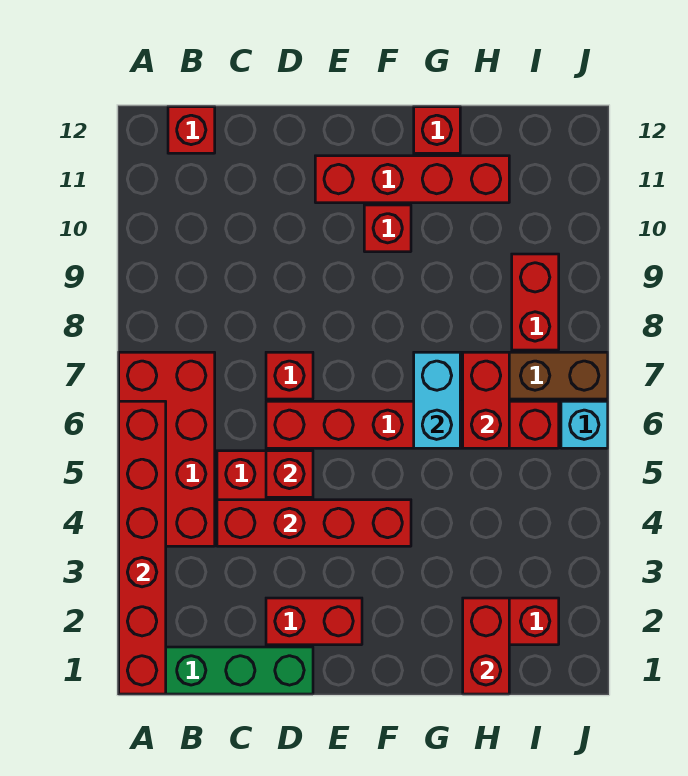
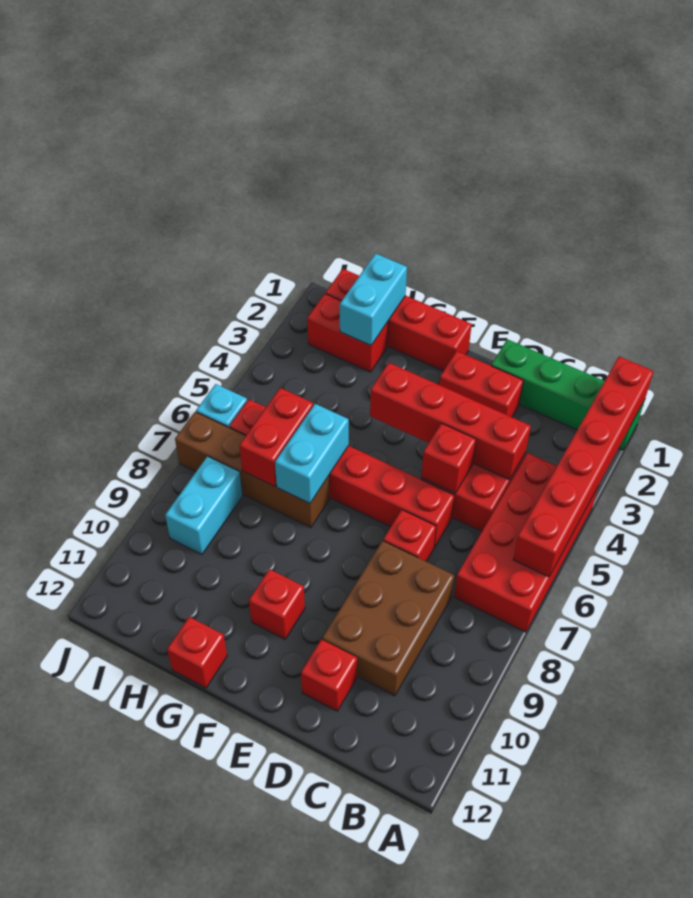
red 1x1 brick [168,107,215,153] -> red 1x1 brick moved to [301,640,357,711]
none -> brown 2x3 brick [322,541,454,696]
red 1x4 brick [315,156,509,203] -> red 1x4 brick moved to [326,269,472,371]
red 1x2 brick [463,598,509,694] -> cyan 1x2 brick [340,254,407,345]
red 1x2 brick [512,254,559,350] -> cyan 1x2 brick [165,456,242,554]

